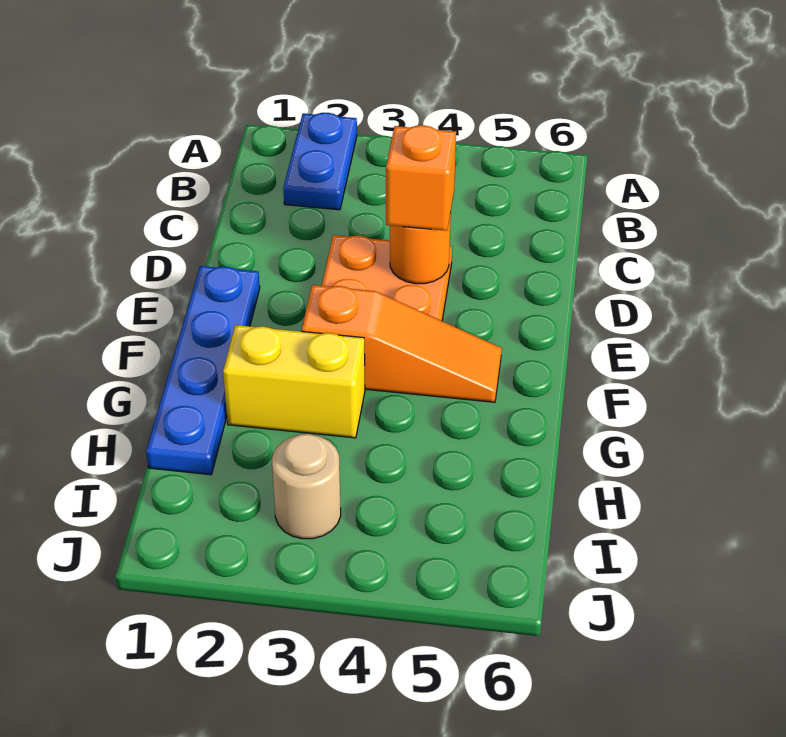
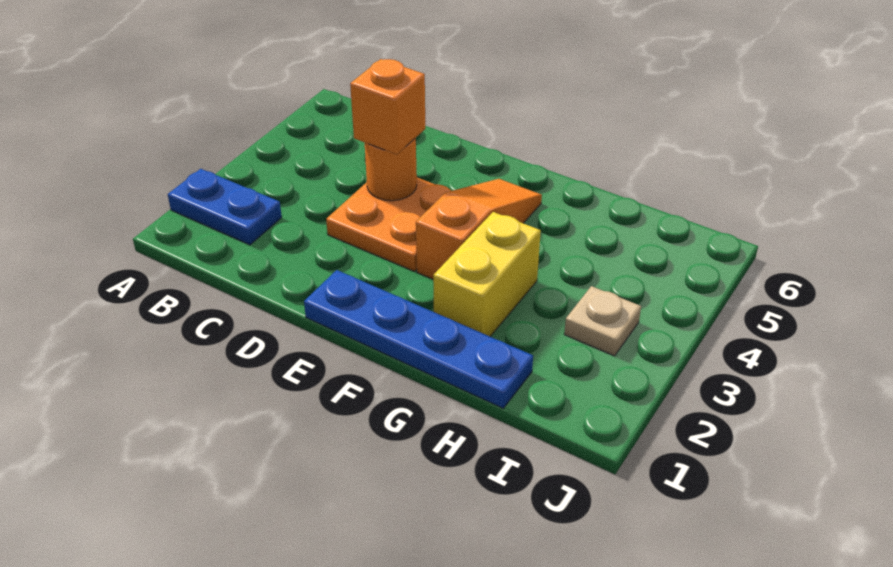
tan 1x1 round brick [272,434,341,539] -> tan 1x1 plate [564,286,641,356]

